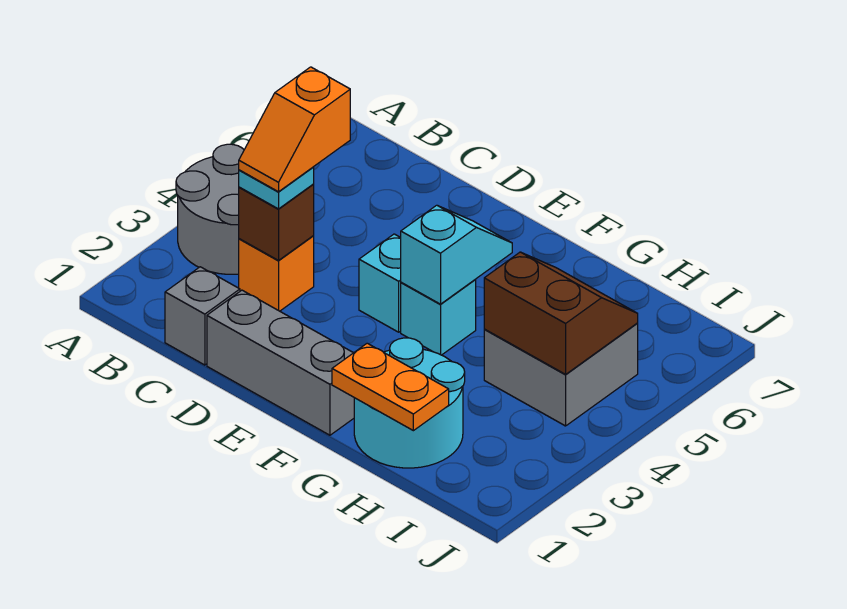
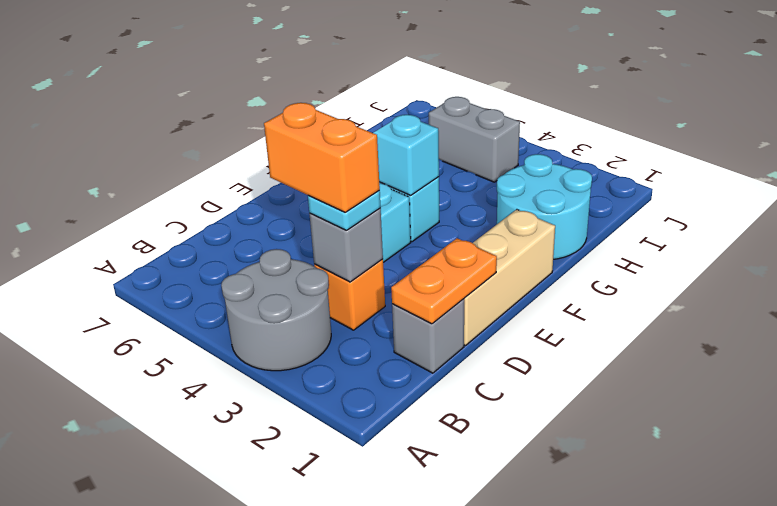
brown 1x1 brick [239,185,314,260] -> grey 1x1 brick [309,208,383,282]
orange 1x2 slope [239,67,350,192] -> orange 1x2 brick [264,103,380,212]
grey 1x3 brick [207,290,354,435] -> tan 1x3 brick [464,210,555,346]
orange 1x2 plate [332,343,449,431] -> orange 1x2 plate moved to [391,238,497,324]
grey 2x2 brick [484,324,638,426] -> grey 1x2 brick [429,97,520,182]
brown 2x2 slope [484,252,638,374] -> none

